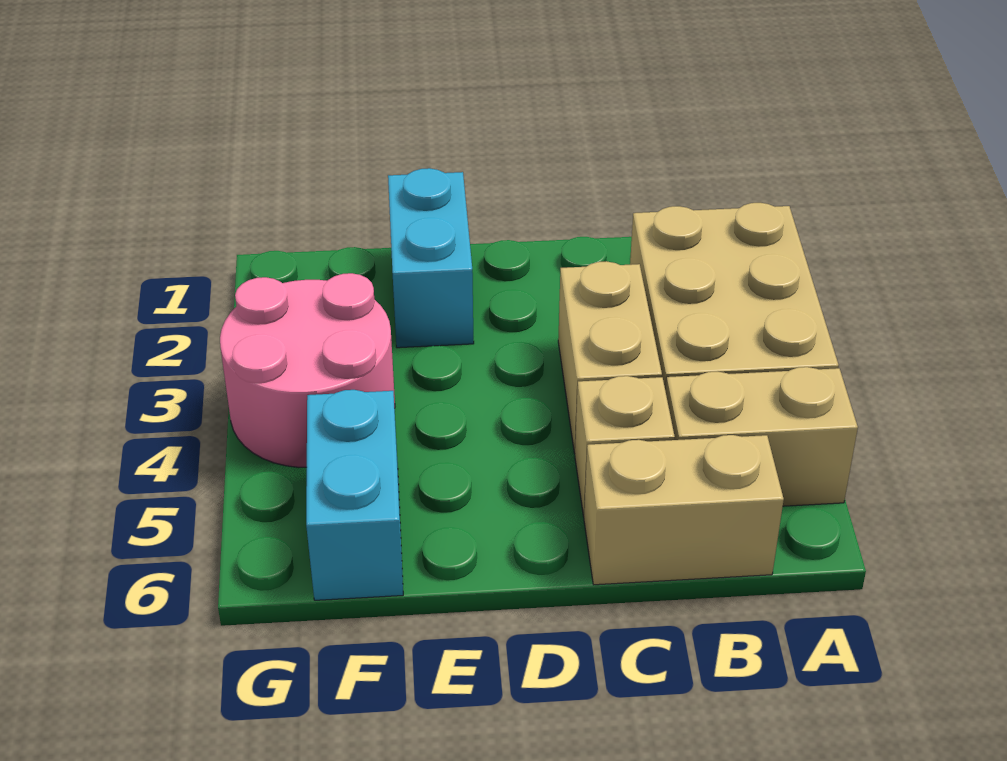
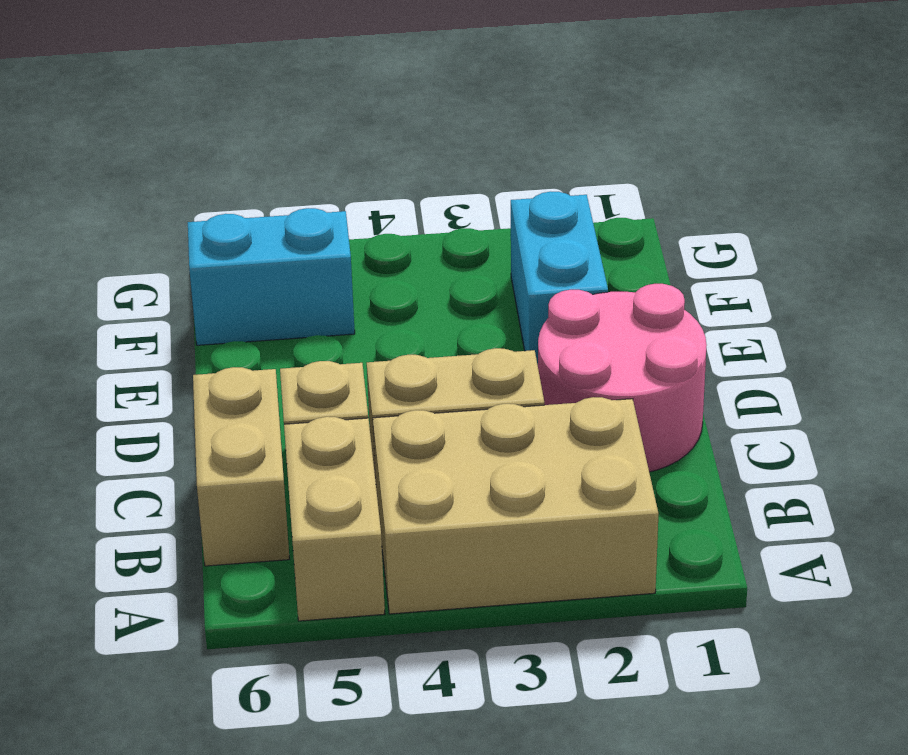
cyan 1x2 brick [388,168,474,348] -> cyan 1x2 brick turned to [511,191,608,365]
pink 2x2 round brick [220,273,395,467] -> pink 2x2 round brick moved to [538,284,707,472]

